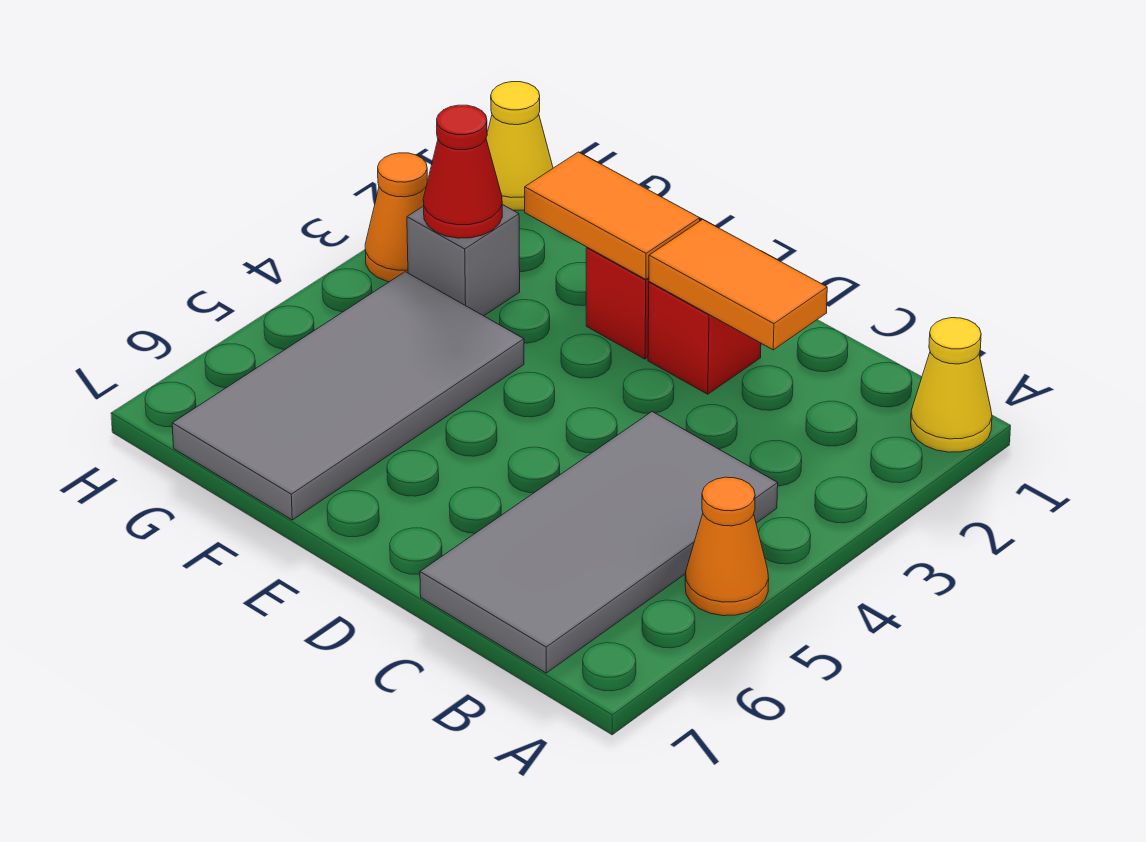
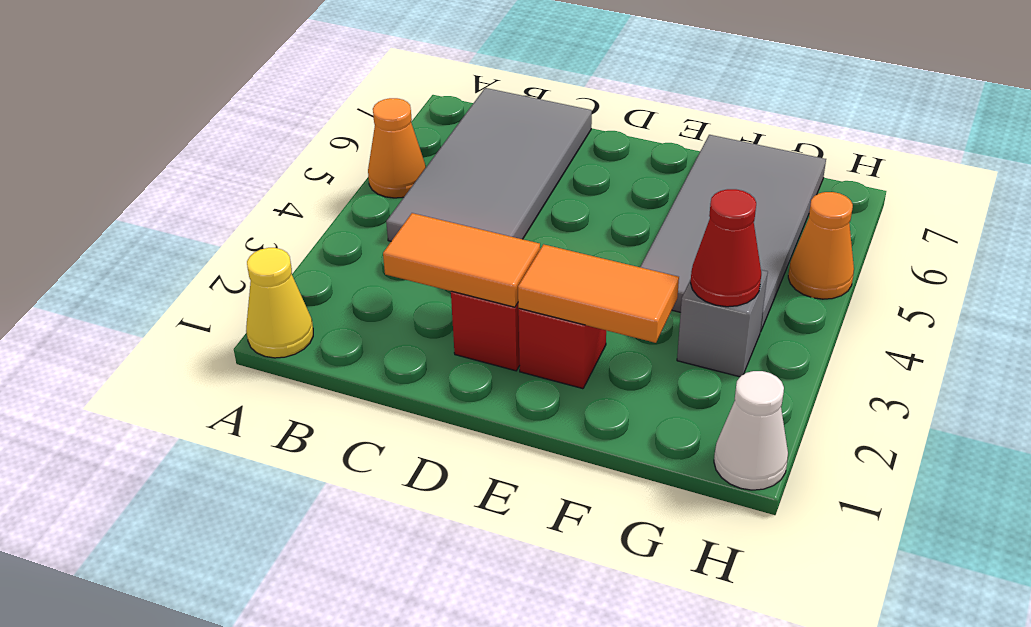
yellow 1x1 cone [486,82,553,210] -> white 1x1 cone [714,371,788,490]
orange 1x1 cone [365,153,427,282] -> orange 1x1 cone moved to [788,192,854,299]

